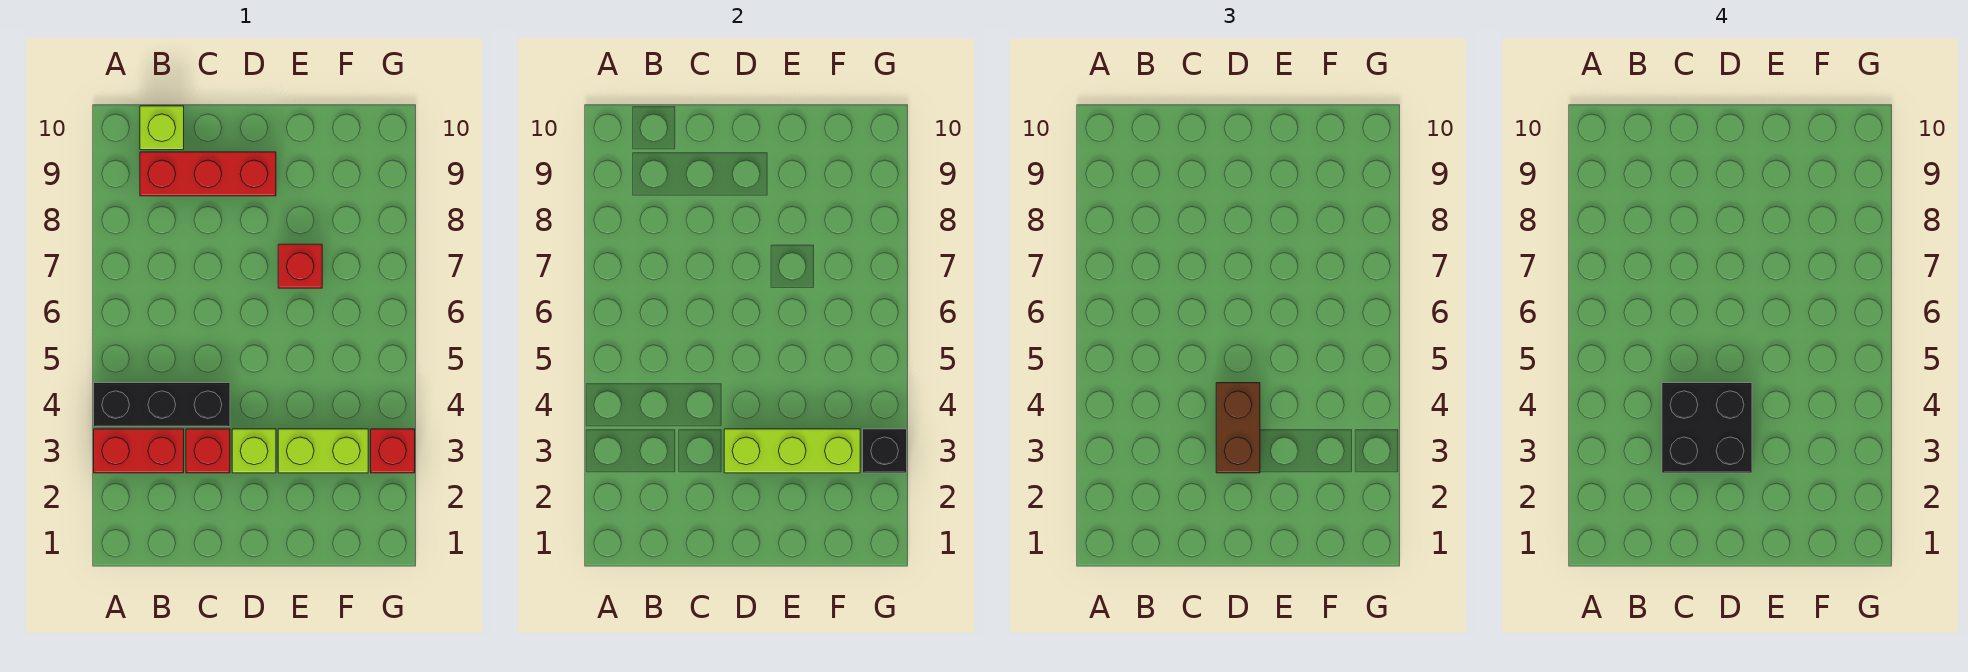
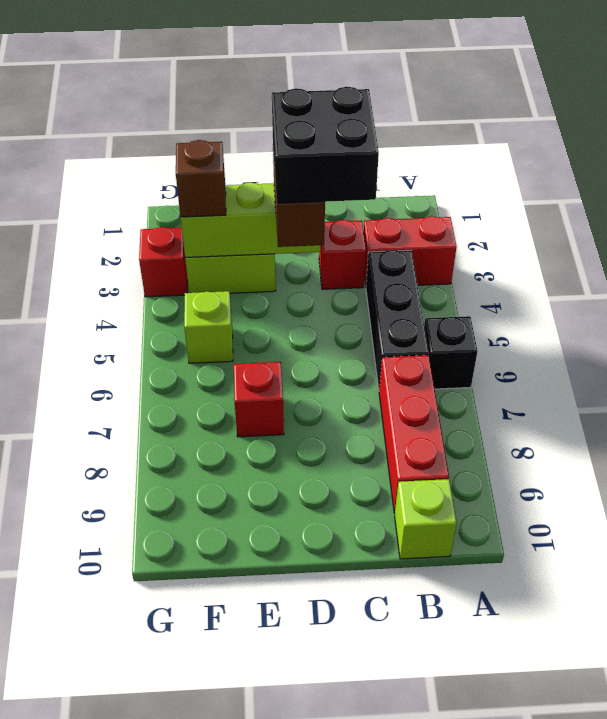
black 1x3 brick [94,383,230,427] -> black 1x3 brick turned to [366,250,429,389]
red 1x3 brick [140,152,276,196] -> red 1x3 brick turned to [379,355,449,513]
lime 1x1 brick [232,429,276,473] -> lime 1x1 brick moved to [184,291,233,363]
none -> brown 1x1 brick [176,140,226,217]
black 1x1 brick [863,429,907,473] -> black 1x1 brick moved to [424,316,478,389]

